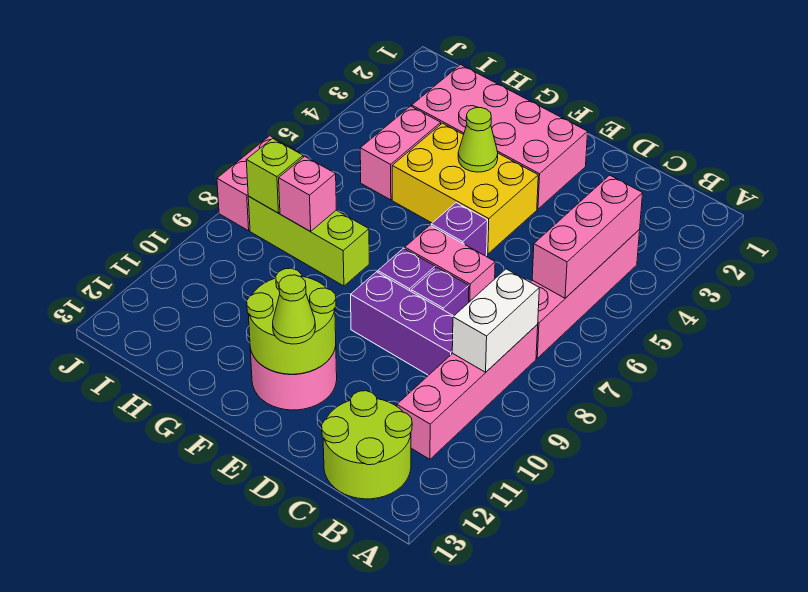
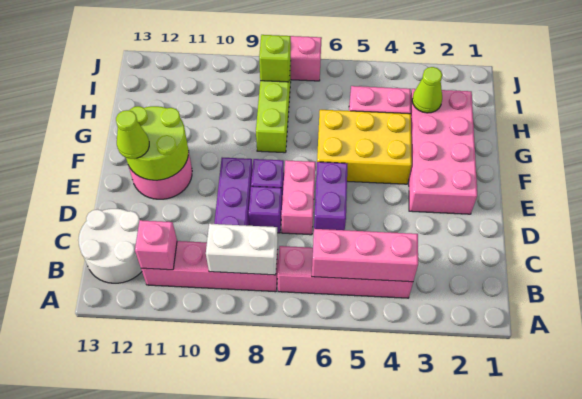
lime 2x2 round brick [322,391,412,499] -> white 2x2 round brick [78,209,142,283]
yellow 2x3 brick [392,123,538,254] -> yellow 2x3 brick turned to [317,110,412,184]
purple 1x1 brick [431,203,488,256] -> purple 1x2 brick [314,162,347,230]
lime 1x1 cone [458,108,498,172] -> lime 1x1 cone moved to [412,67,442,113]
pink 1x1 brick [279,156,336,232] -> pink 1x1 brick moved to [135,220,177,270]

